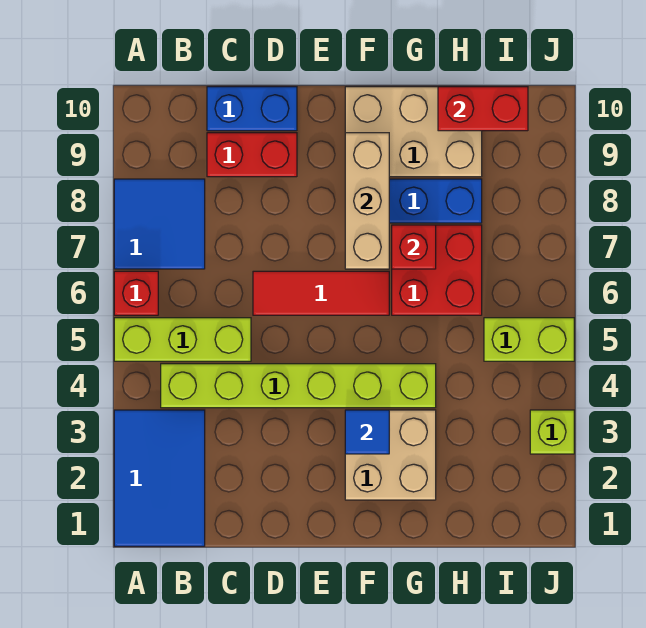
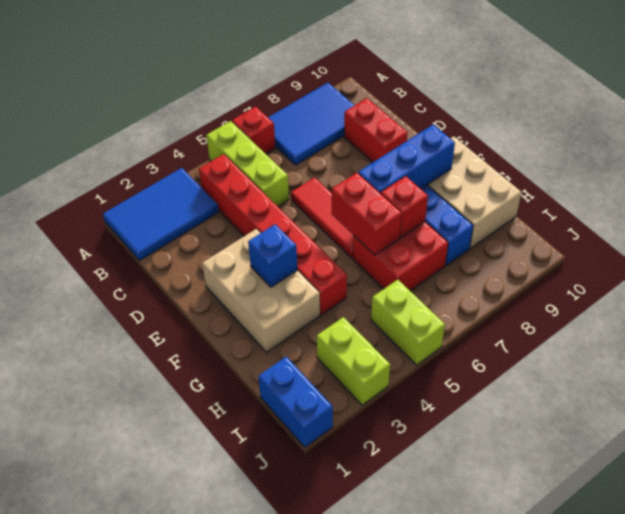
blue 2x2 tile [114,179,205,269] -> blue 2x3 tile [268,83,355,165]
lime 1x6 brick [161,364,436,408] -> red 1x6 brick [199,154,347,315]
blue 1x2 brick [207,87,297,131] -> blue 1x2 brick moved to [258,357,333,447]
tan 2x2 brick [345,410,436,500] -> tan 2x3 brick [202,229,320,352]
blue 1x1 tile [345,410,389,454] -> blue 1x1 brick [248,224,297,287]
tan 1x3 brick [345,133,389,269] -> blue 1x3 brick [358,125,455,194]
red 1x2 brick [438,87,528,131] -> red 1x2 brick moved to [332,173,402,255]
lime 1x1 brick [530,410,574,454] -> lime 1x2 brick [317,317,390,405]

